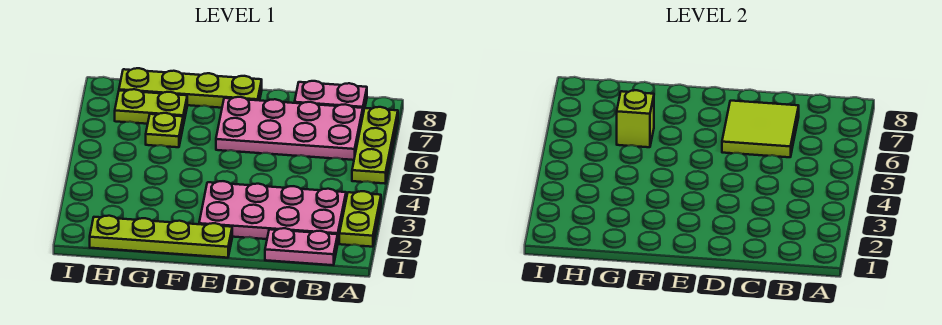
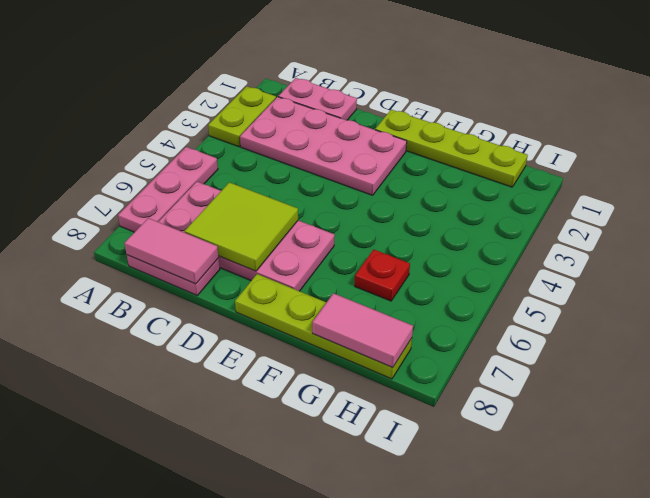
lime 1x3 plate [352,107,398,184] -> pink 1x3 plate [118,147,218,232]
none -> pink 1x2 tile [124,218,219,284]
lime 1x1 plate [146,113,183,147] -> red 1x1 plate [355,250,410,301]
lime 1x1 brick [617,90,654,147] -> none
lime 1x2 plate [115,89,187,125] -> none
none -> pink 1x2 tile [312,293,413,367]

